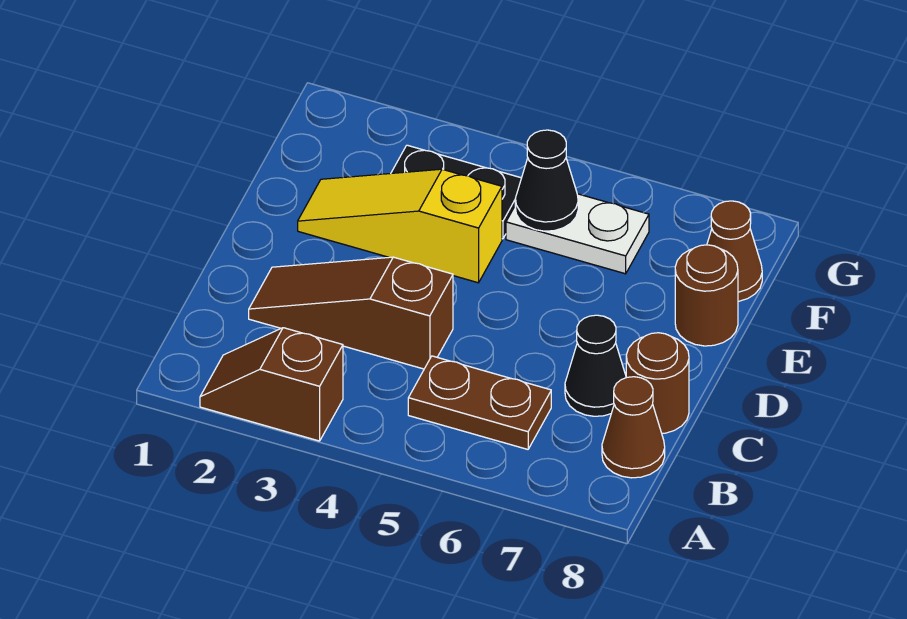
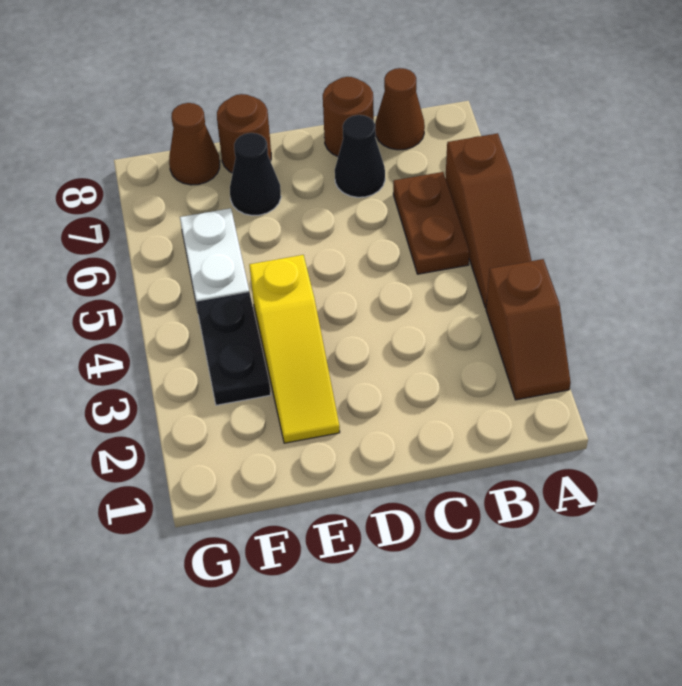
brown 1x3 slope [249,257,453,369] -> brown 1x3 slope moved to [446,133,531,308]
black 1x1 cone [515,130,578,231] -> black 1x1 cone moved to [230,133,281,216]

